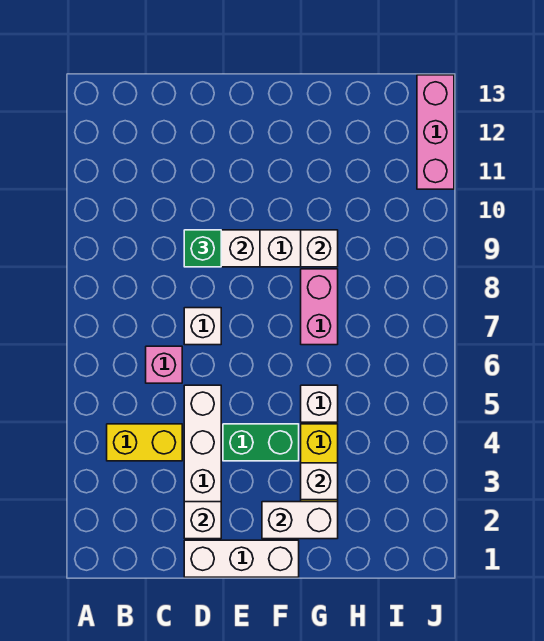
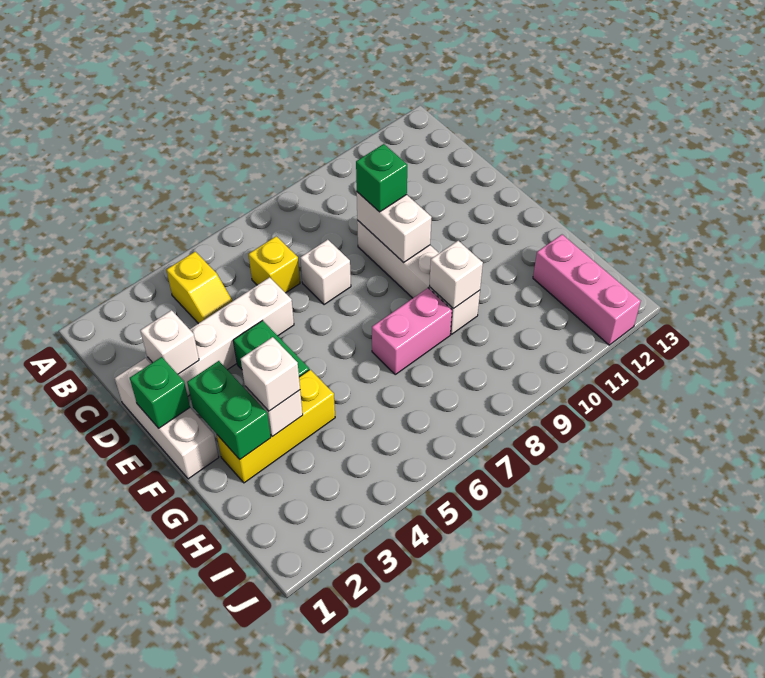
yellow 1x2 brick [107,424,182,461] -> yellow 1x2 slope [166,252,232,324]
pink 1x1 brick [146,346,182,383] -> yellow 1x1 brick [249,236,300,293]
none -> green 1x1 brick [130,357,190,428]
white 1x2 brick [262,502,338,539] -> green 1x2 brick [187,361,271,459]
white 1x1 brick [301,385,338,422] -> white 1x1 brick moved to [241,337,300,411]
pink 1x3 brick [417,75,454,189] -> pink 1x3 brick turned to [533,235,641,345]

